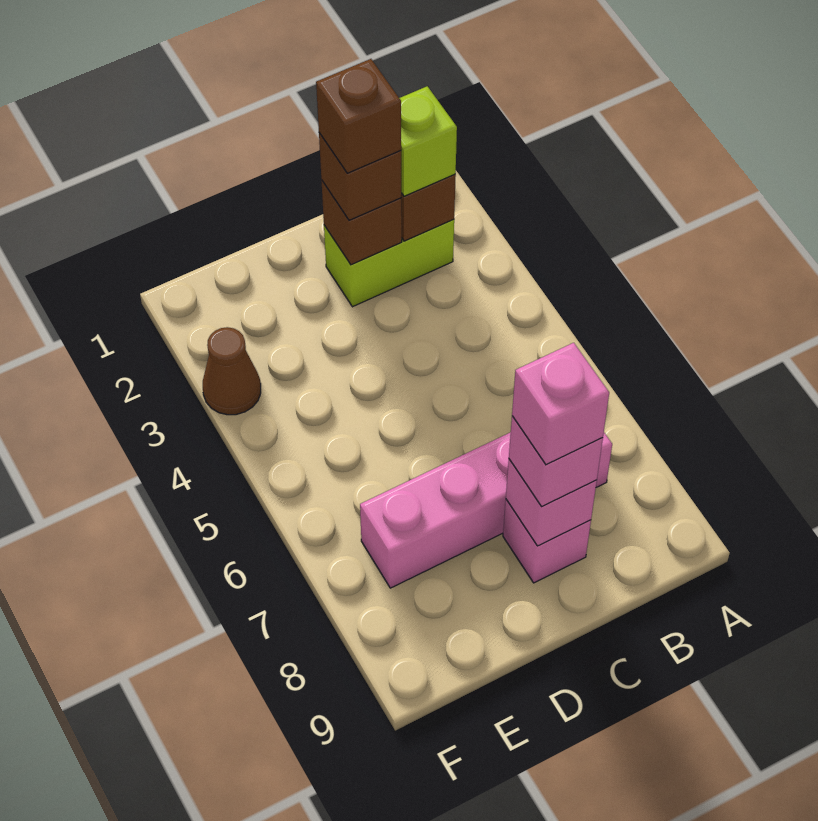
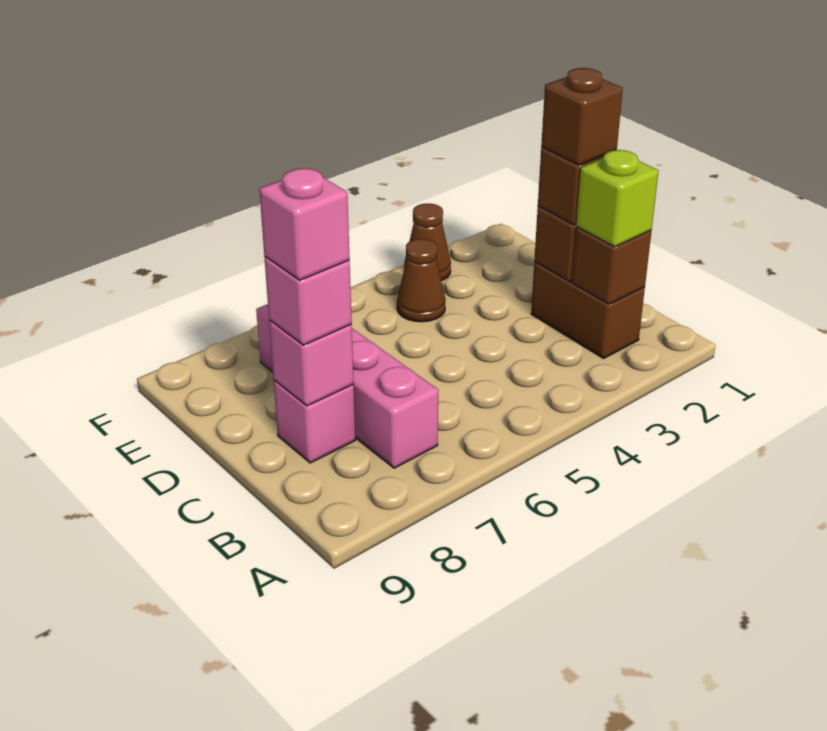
lime 1x2 brick [324,219,454,307] -> brown 1x2 brick [531,262,645,358]
none -> brown 1x1 cone [397,239,446,322]

